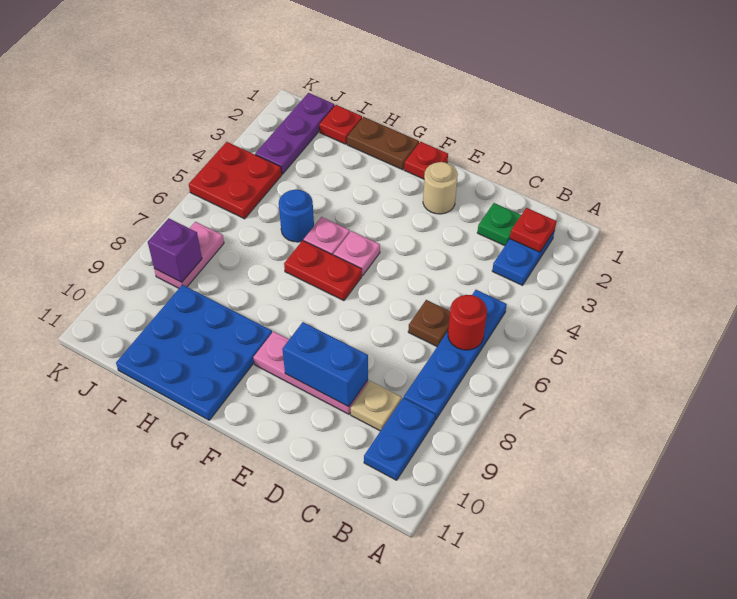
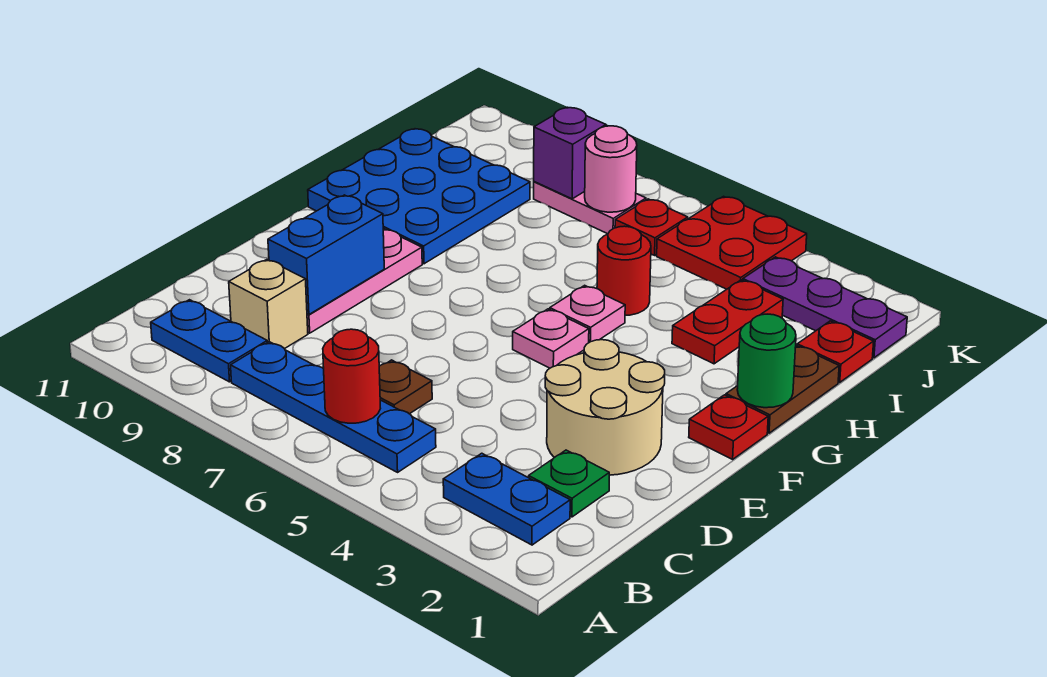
red 1x1 plate [510,208,556,252] -> red 1x1 plate moved to [615,199,688,255]
tan 1x1 plate [351,381,401,431] -> tan 1x1 brick [229,259,308,349]
tan 1x1 round brick [423,162,458,214] -> tan 2x2 round brick [545,340,665,475]
red 1x2 plate [284,240,362,301] -> red 1x2 plate moved to [672,280,783,364]
none -> green 1x1 round brick [737,314,796,408]
blue 1x1 round brick [279,189,314,242] -> red 1x1 round brick [597,226,651,315]
none -> pink 1x1 round brick [585,126,637,212]

